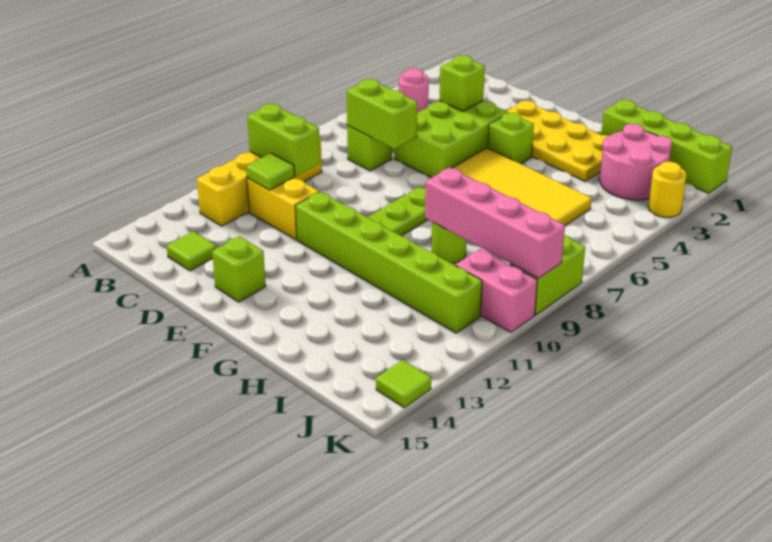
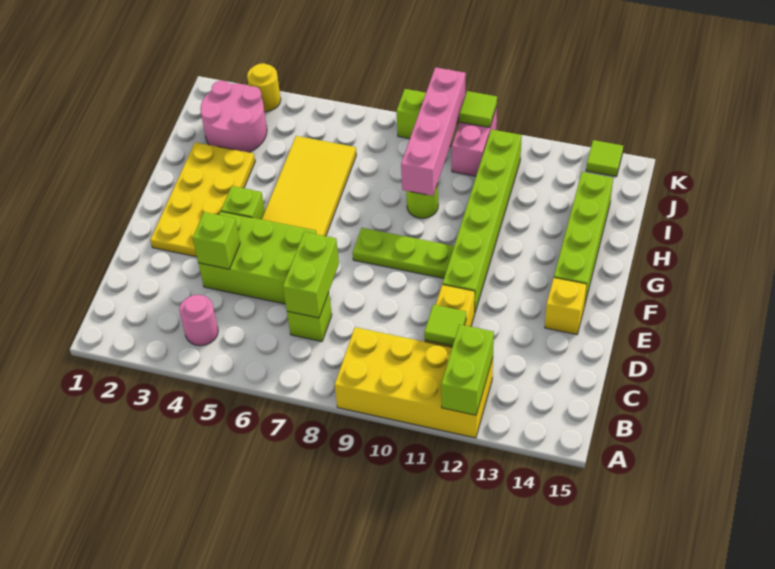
yellow 1x4 brick [197,137,322,226] -> yellow 2x4 brick [335,327,493,438]
lime 1x2 brick [247,104,320,176] -> lime 1x2 brick moved to [441,324,494,415]
lime 1x1 tile [167,231,216,271] -> lime 1x1 tile moved to [459,91,497,128]
lime 1x1 brick [212,236,266,302] -> yellow 1x1 brick [545,278,587,335]
lime 1x4 brick [601,100,732,193] -> lime 1x4 brick moved to [554,172,613,306]

